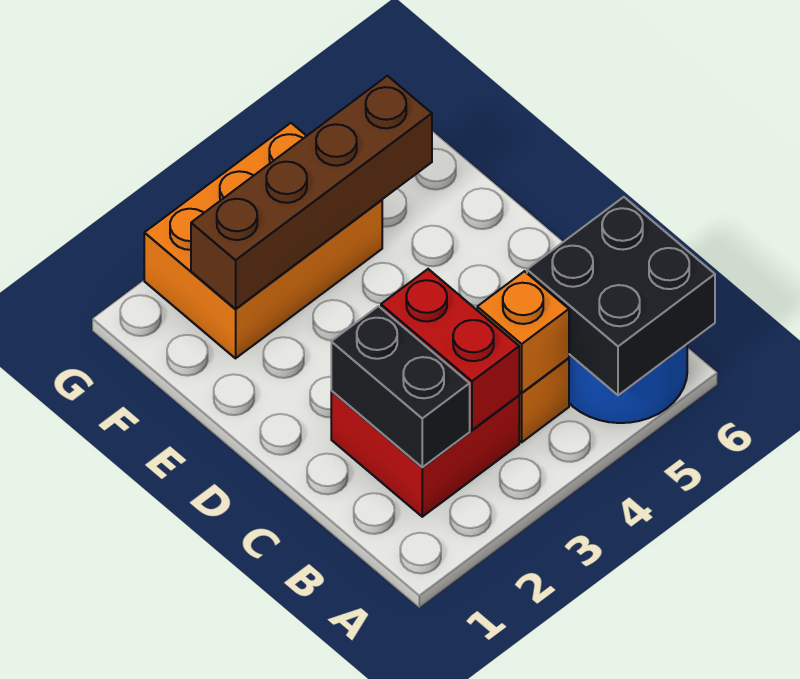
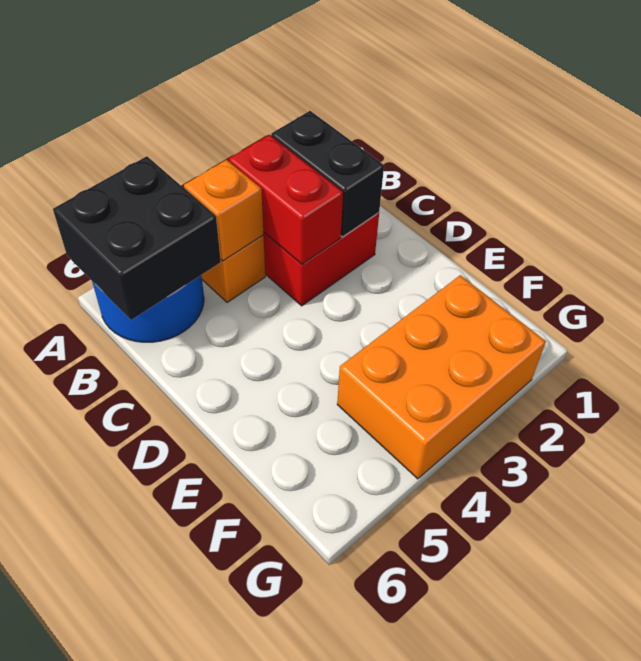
brown 1x4 brick [191,76,432,309] -> none

